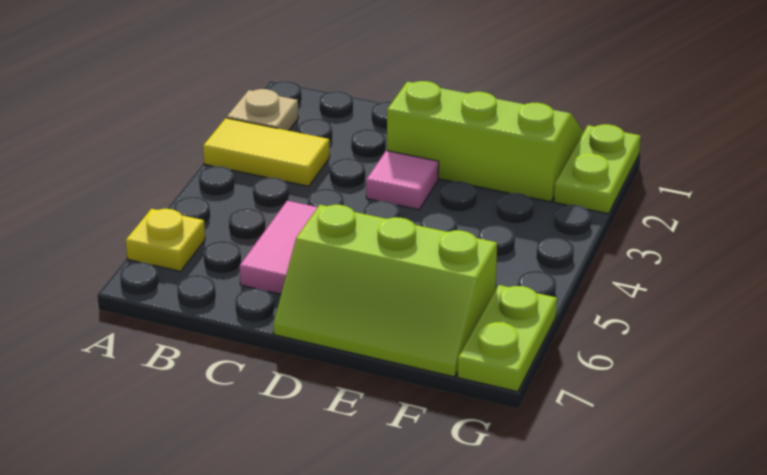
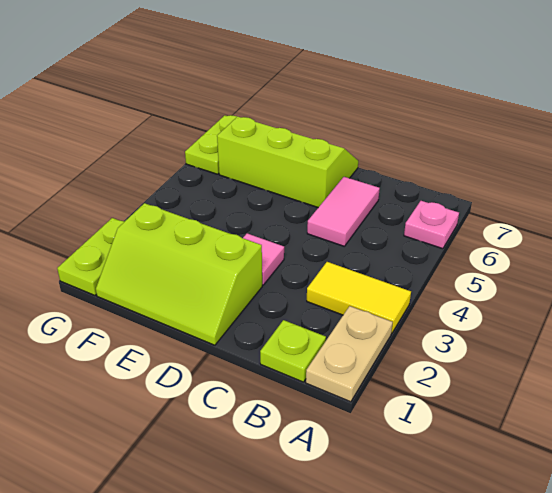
tan 1x1 plate [227,89,298,131] -> tan 1x2 plate [306,306,393,402]
yellow 1x1 plate [126,209,205,271] -> pink 1x1 plate [404,201,459,249]
none -> lime 1x1 plate [260,320,326,382]

